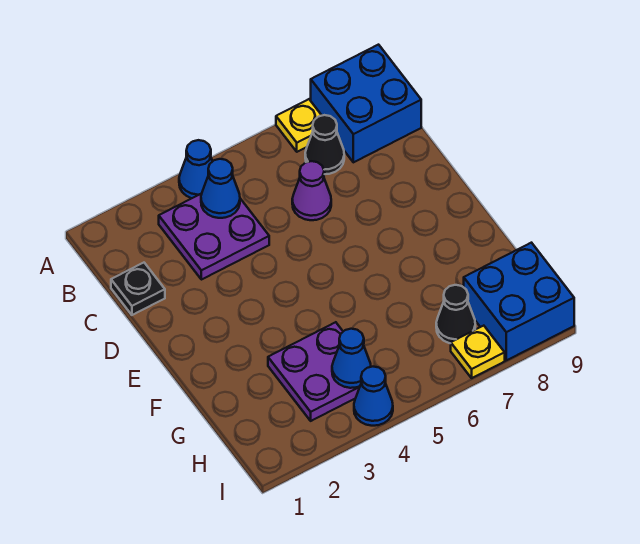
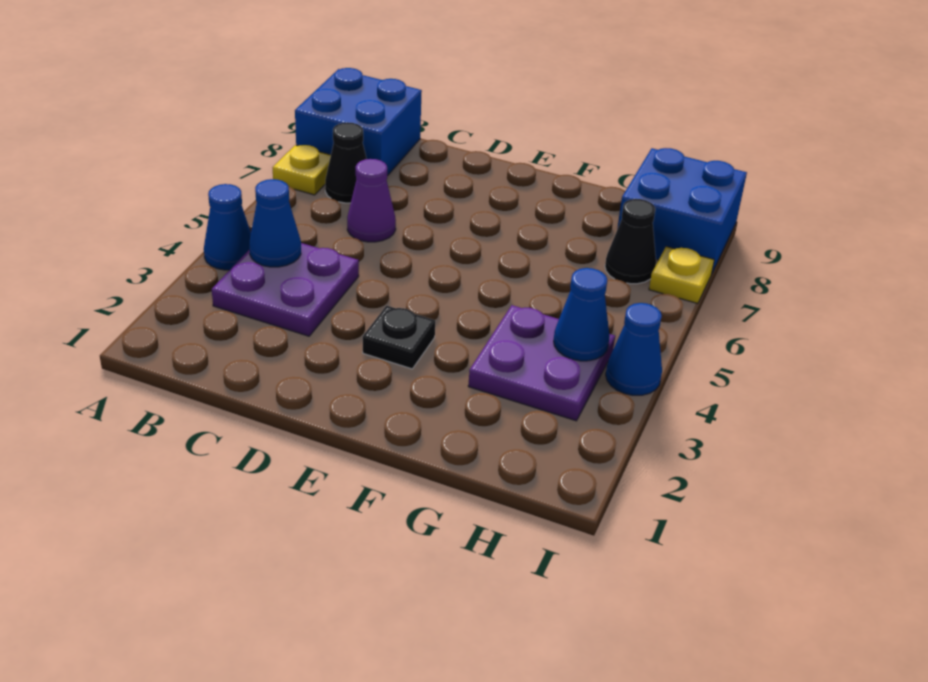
black 1x1 plate [111,263,165,315] -> black 1x1 plate moved to [363,306,435,369]

